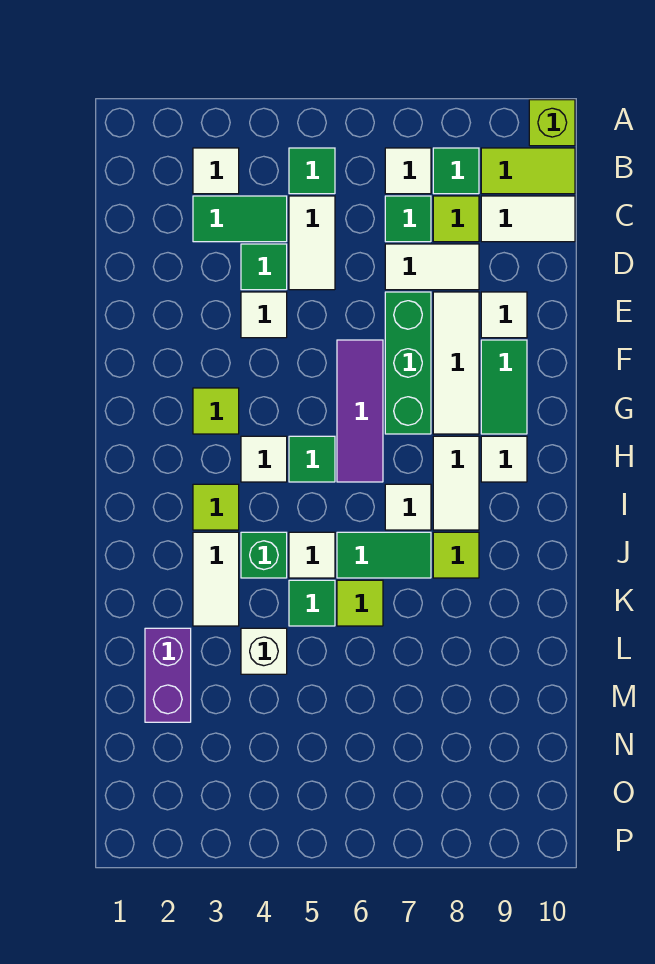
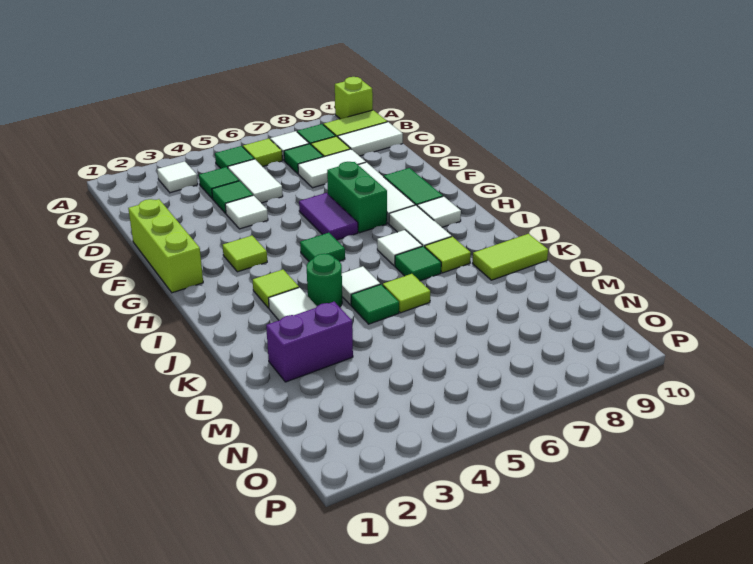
none -> lime 1x1 tile [243,139,282,167]
green 1x2 tile [193,196,287,242] -> green 1x1 tile [199,167,239,199]
none -> lime 1x3 brick [128,199,203,293]
green 1x3 brick [385,292,431,434] -> green 1x2 brick [327,162,387,233]
white 1x1 tile [481,292,527,338] -> none
purple 1x3 tile [337,340,383,482] -> purple 1x2 tile [299,193,358,240]
white 1x1 tile [241,436,287,482] -> none
green 1x1 brick [241,532,287,578] -> green 1x1 round brick [307,254,342,307]
green 1x2 tile [337,532,431,578] -> green 1x1 tile [395,246,441,281]
none -> lime 1x2 tile [472,234,548,280]
purple 1x2 brick [145,628,191,722] -> purple 1x2 brick turned to [266,302,353,382]
white 1x1 brick [241,628,287,674] -> none

